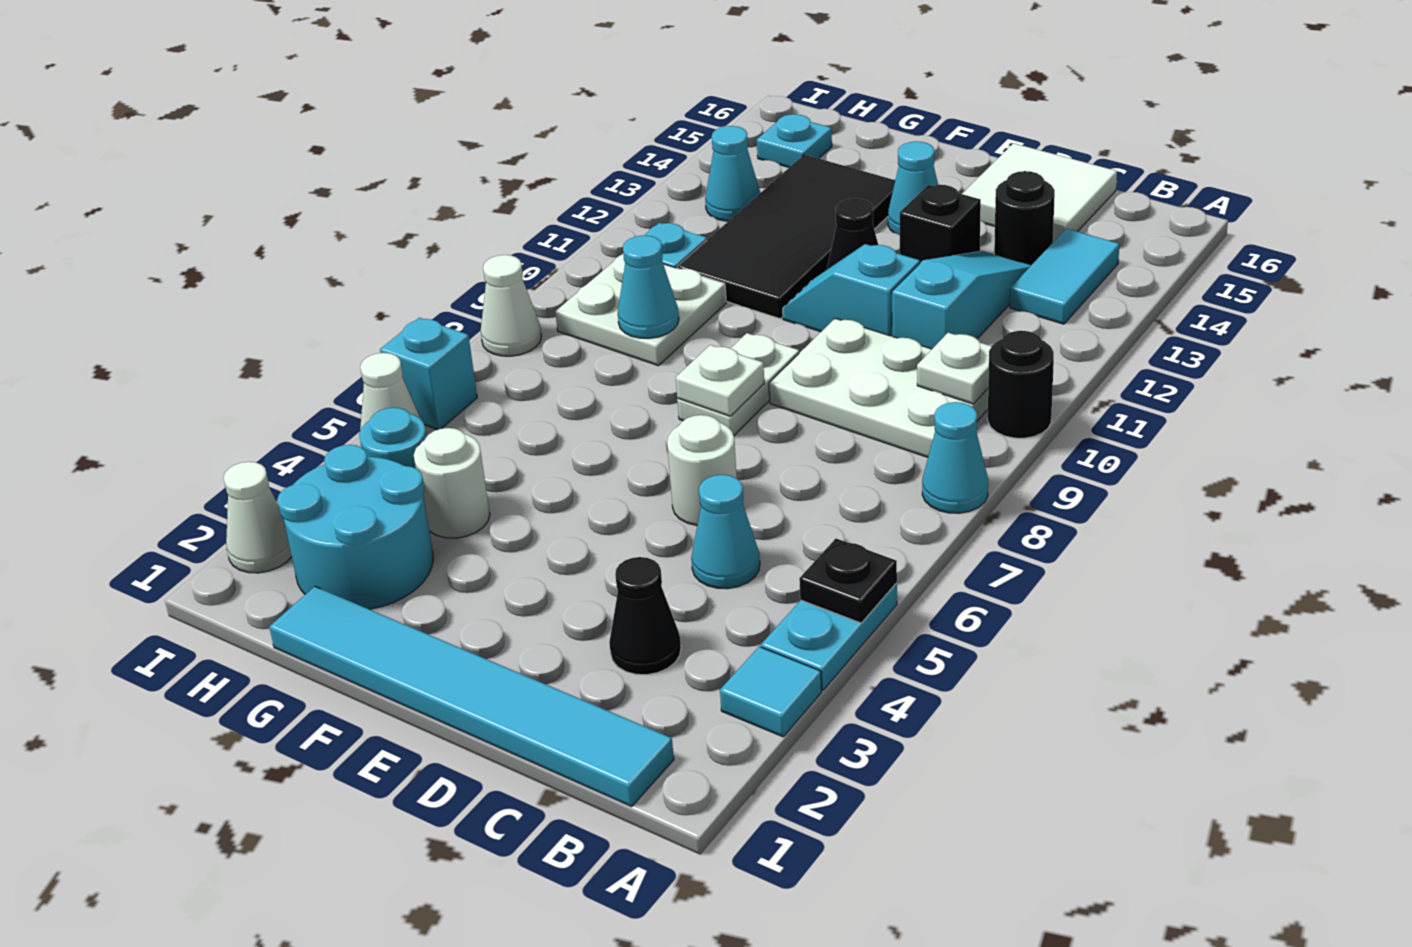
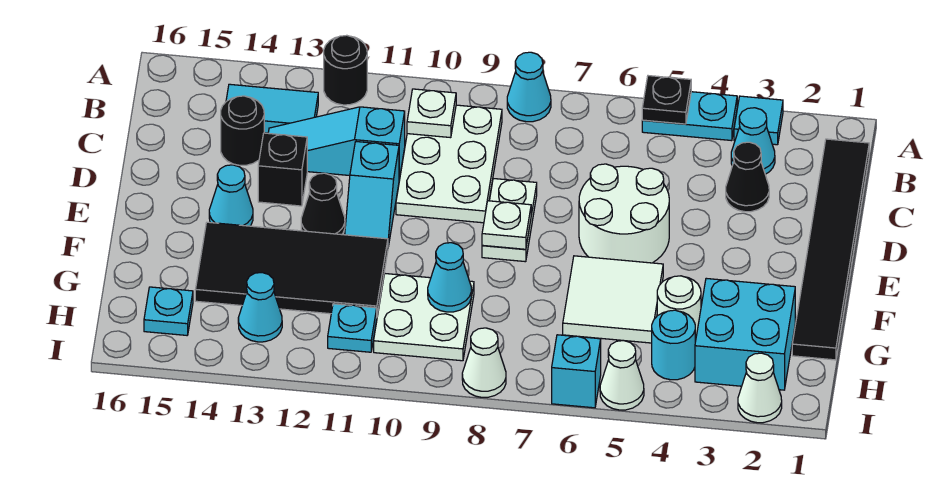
black 1x1 round brick [988,331,1054,438] -> black 1x1 round brick moved to [324,35,367,105]
cyan 1x6 tile [269,587,674,806] -> black 1x6 tile [792,139,869,360]
cyan 1x1 cone [691,475,760,589] -> cyan 1x1 cone moved to [731,108,775,174]
white 2x2 tile [962,143,1117,242] -> white 2x2 tile moved to [563,256,663,343]
white 1x1 round brick [667,415,737,525] -> white 2x2 round brick [579,164,669,263]
white 1x2 plate [677,333,799,435] -> white 1x2 plate turned to [482,179,537,262]
cyan 2x2 round brick [277,445,433,609] -> cyan 2x2 brick [695,278,795,390]

